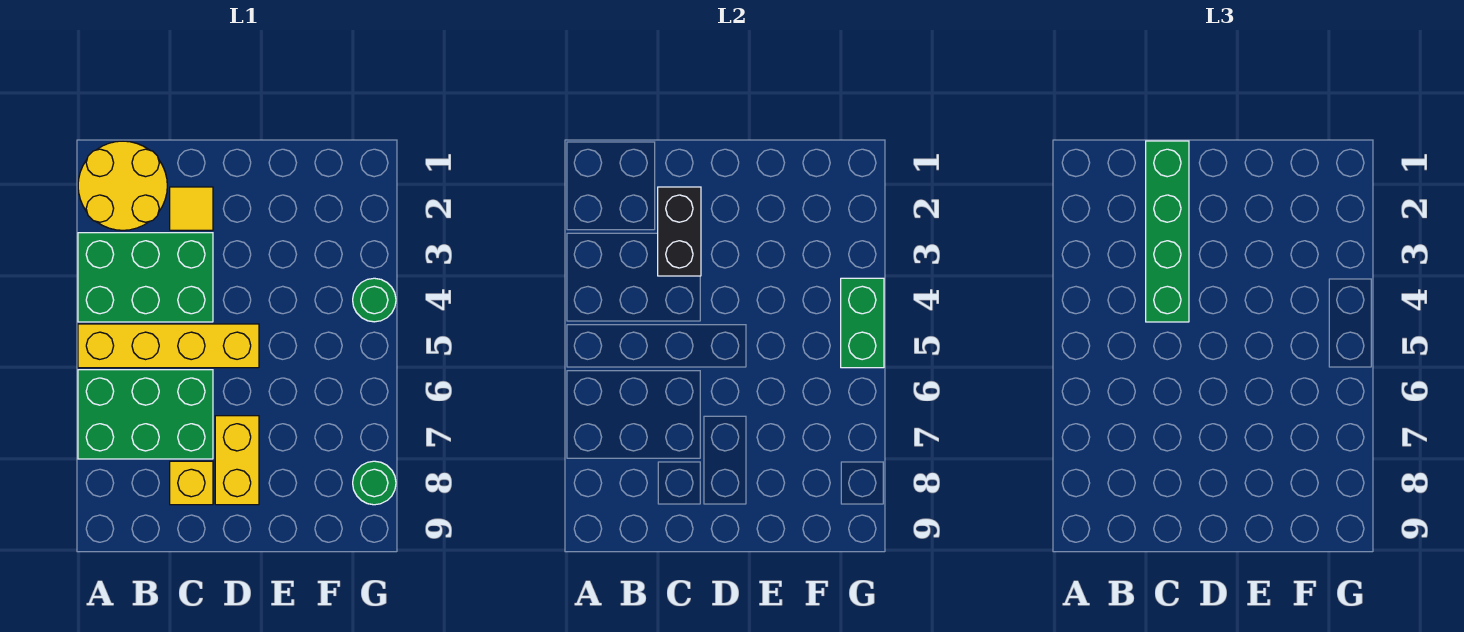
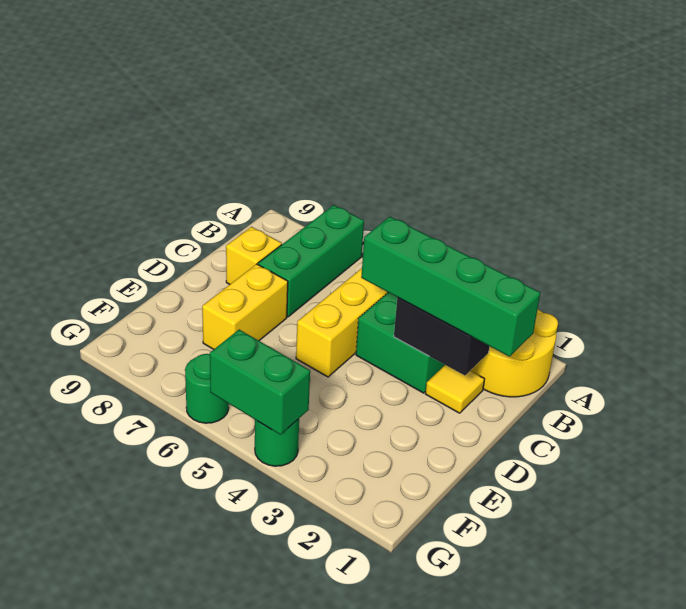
green 2x3 brick [78,370,213,459] -> green 1x3 brick [258,205,364,317]
yellow 1x2 brick [215,416,259,505] -> yellow 1x2 brick turned to [202,264,288,350]
green 1x1 round brick [353,461,396,505] -> green 1x1 round brick moved to [185,354,229,423]

